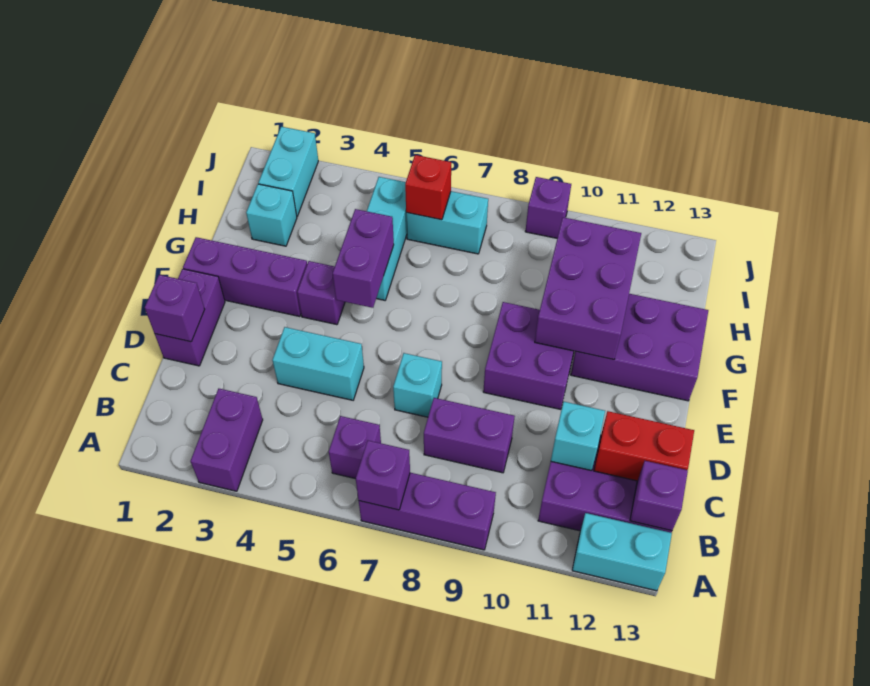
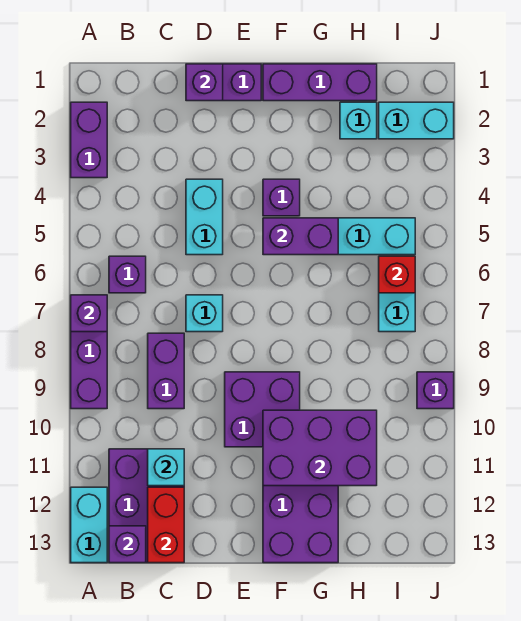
purple 1x2 brick [191,389,263,491] -> purple 1x2 brick turned to [71,102,107,178]
purple 1x3 brick [183,237,307,317] -> purple 1x3 brick turned to [263,64,377,101]

